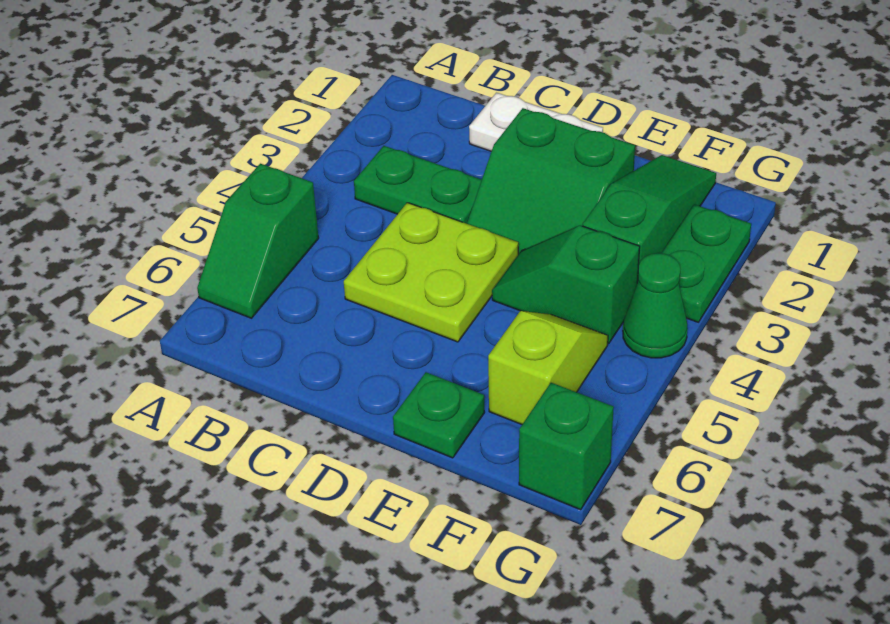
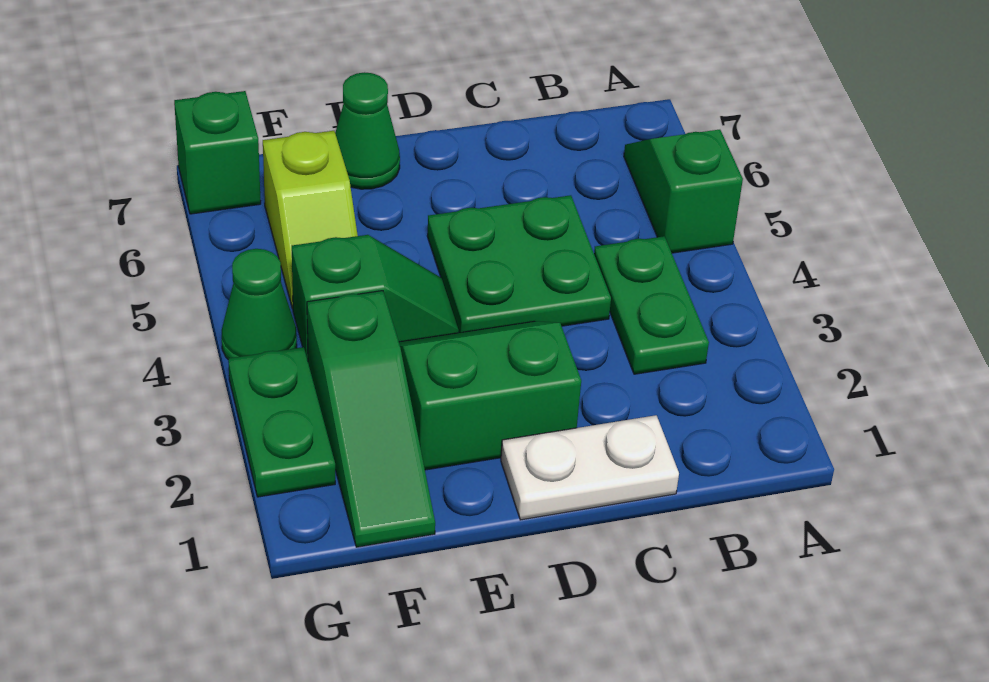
green 1x2 plate [354,146,482,224] -> green 1x2 plate turned to [594,236,709,374]
lime 2x2 plate [344,203,518,342] -> green 2x2 plate [427,195,611,333]
green 1x1 plate [393,372,485,458] -> green 1x1 cone [335,72,400,189]

